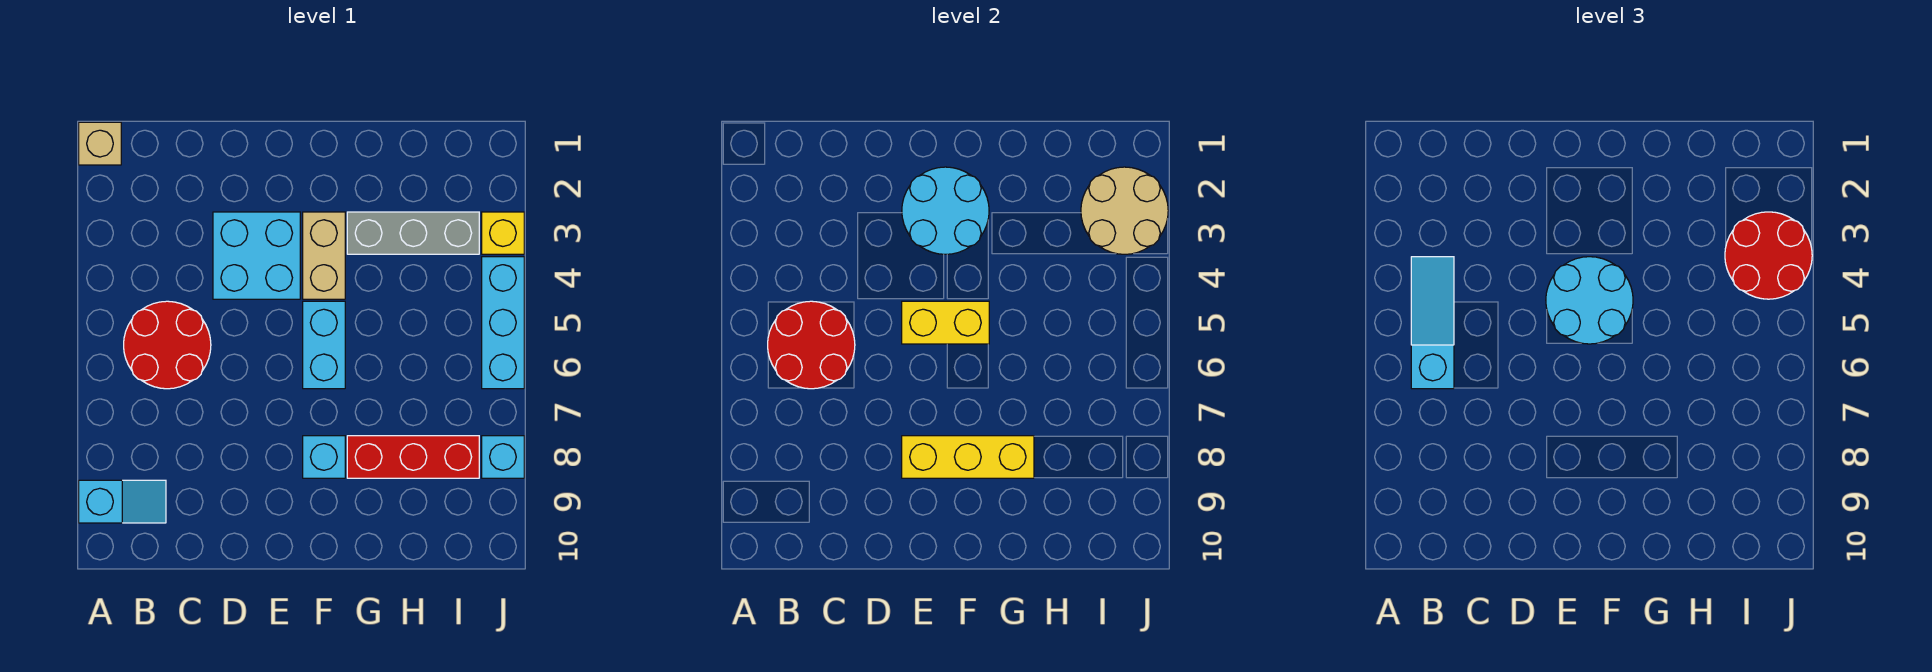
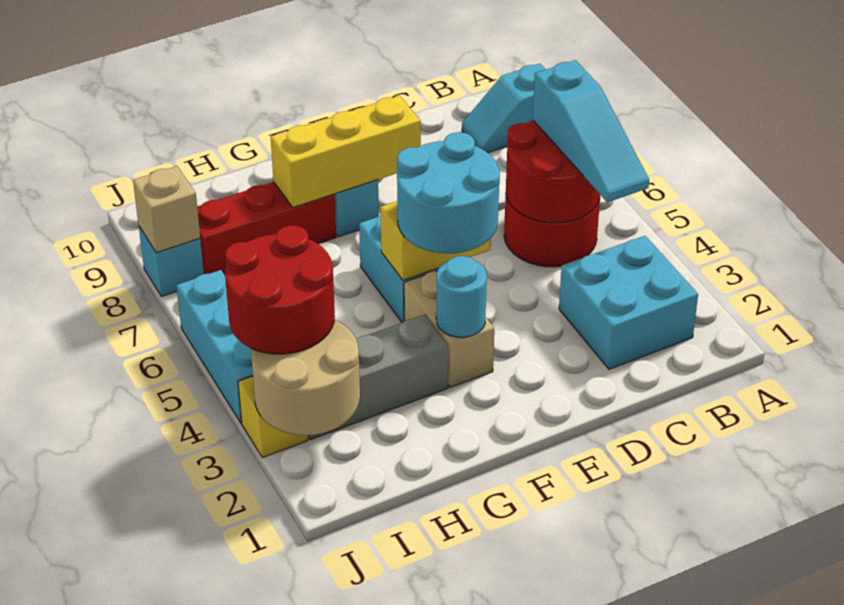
tan 1x1 brick [79,122,121,165] -> tan 1x1 brick moved to [133,166,200,253]
cyan 2x2 brick [213,212,300,299] -> cyan 2x2 brick moved to [559,236,698,369]
cyan 2x2 round brick [902,167,989,254] -> cyan 1x1 round brick [436,256,487,337]

